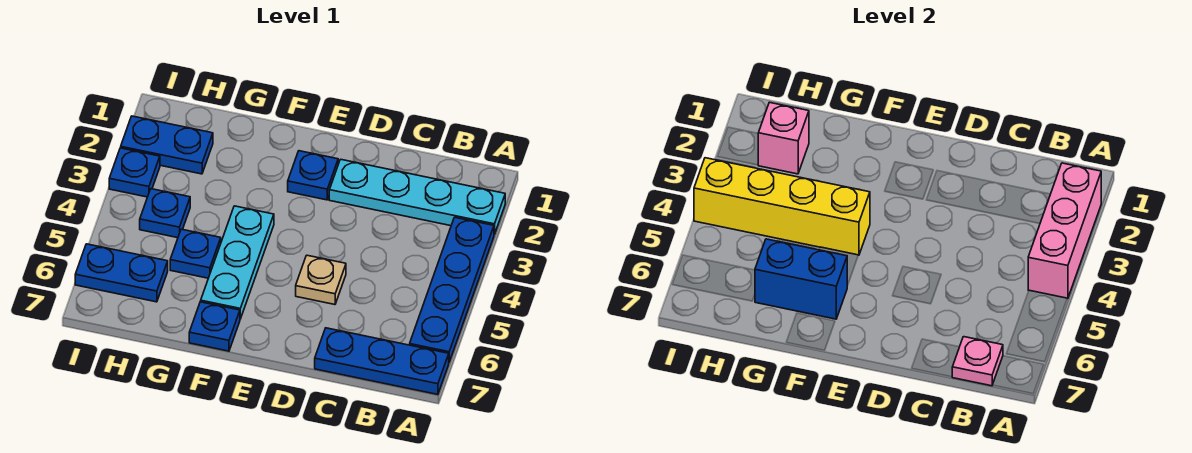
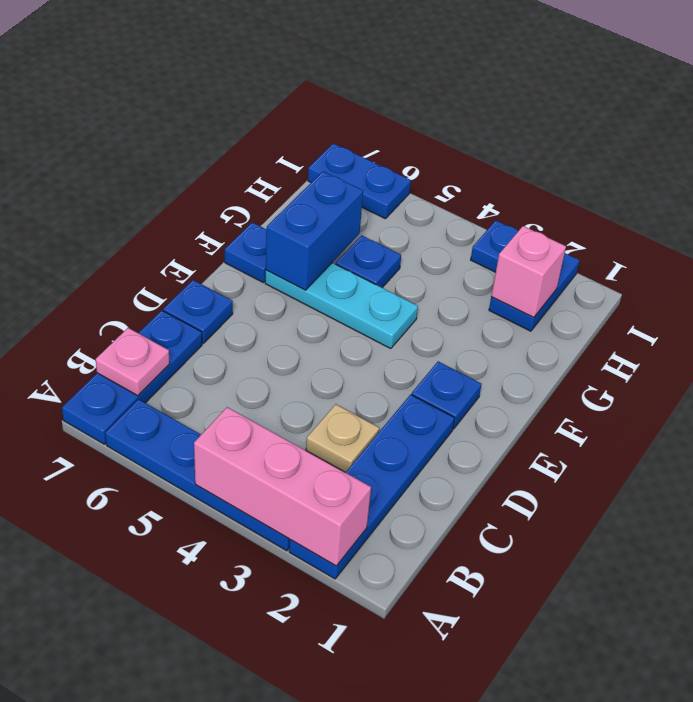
cyan 1x4 plate [329,159,505,234] -> blue 1x4 plate [289,395,454,579]
tan 1x1 plate [296,255,346,305] -> tan 1x1 plate moved to [306,404,379,472]
yellow 1x4 brick [694,158,870,255] -> none
blue 1x1 plate [140,189,190,238] -> blue 1x1 plate moved to [163,280,233,343]
blue 1x2 plate [75,244,168,302] -> blue 1x2 plate turned to [308,143,411,219]

